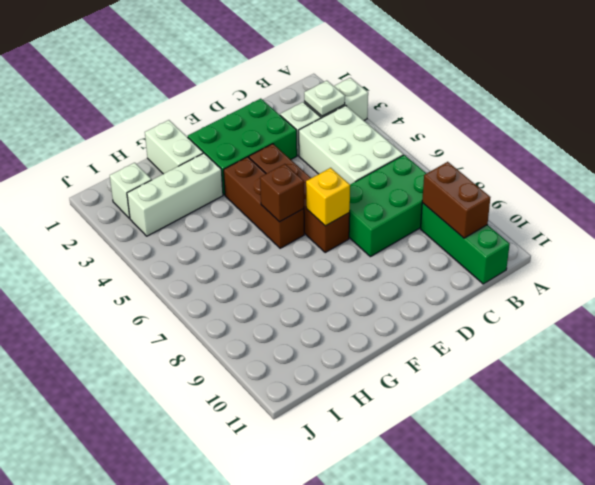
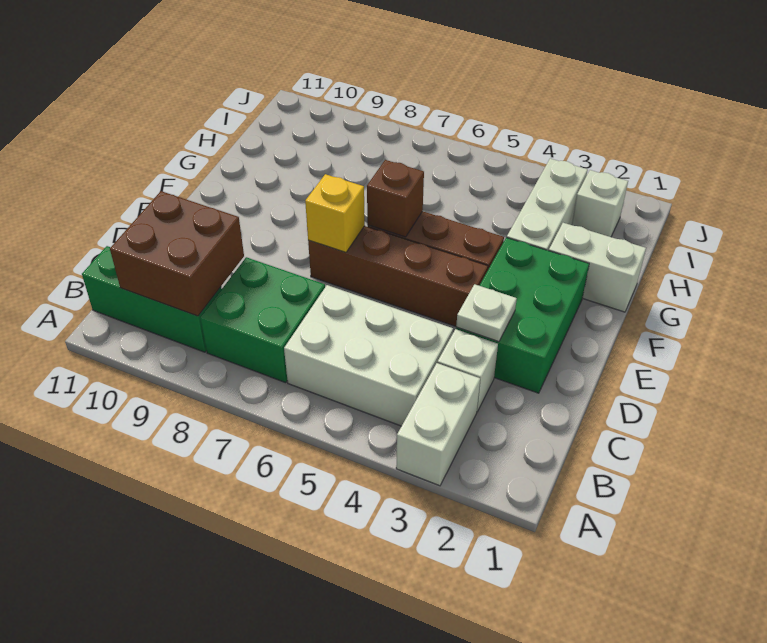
white 1x1 plate [304,81,345,116] -> white 1x1 plate moved to [456,284,517,342]
green 2x3 brick [349,155,426,257] -> green 2x2 brick [200,257,325,383]
brown 1x2 brick [422,162,491,238] -> brown 2x2 brick [110,191,244,316]

